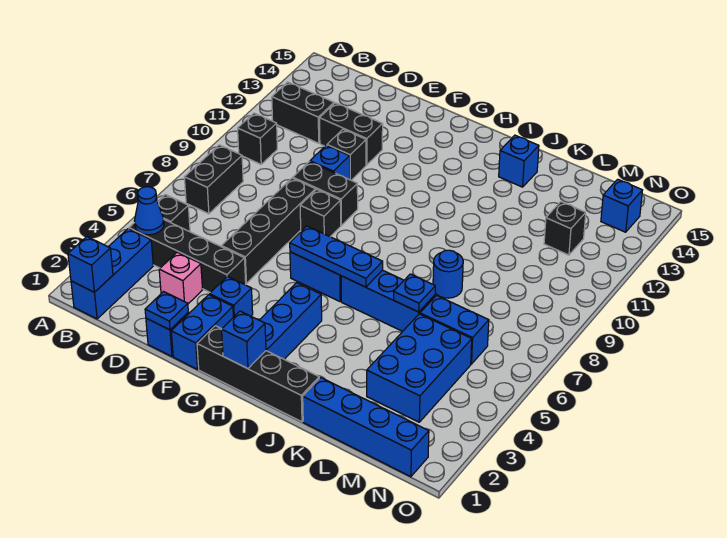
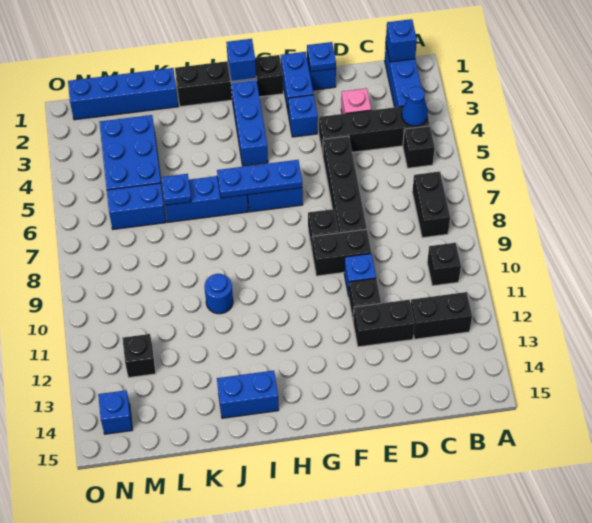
blue 1x1 brick [499,135,539,187] -> blue 1x2 brick [217,371,279,418]
blue 1x1 round brick [433,250,463,298] -> blue 1x1 round brick moved to [204,274,233,314]

